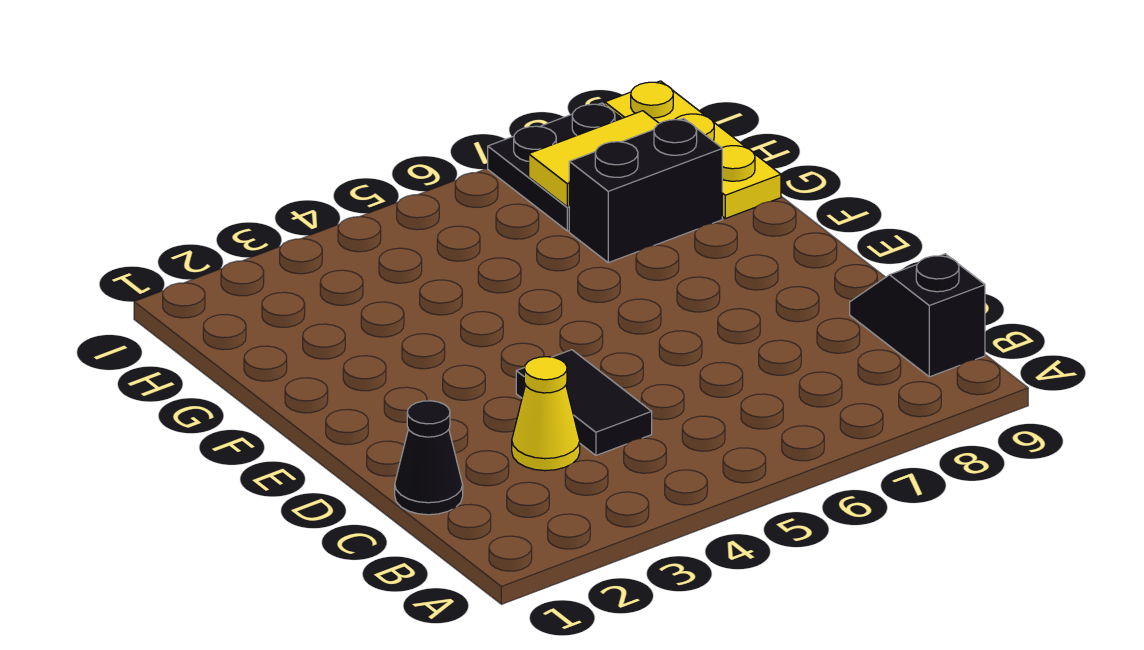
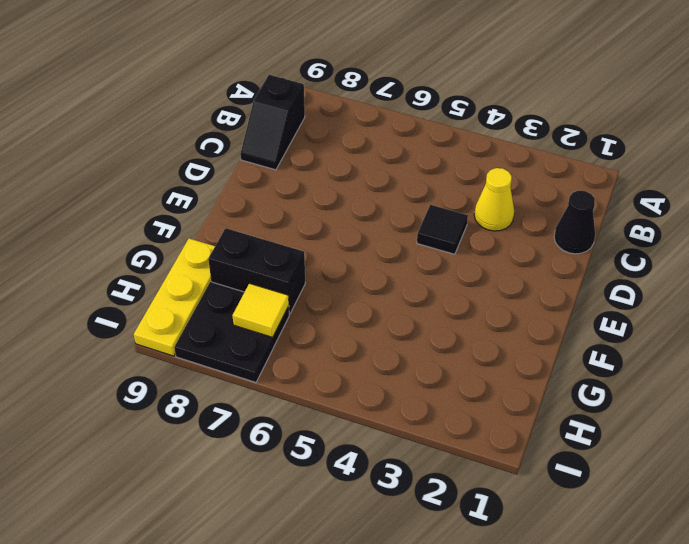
black 1x2 tile [516,350,652,455] -> black 1x1 tile [417,205,468,254]
yellow 1x2 tile [529,111,659,207] -> yellow 1x1 tile [233,283,289,337]

